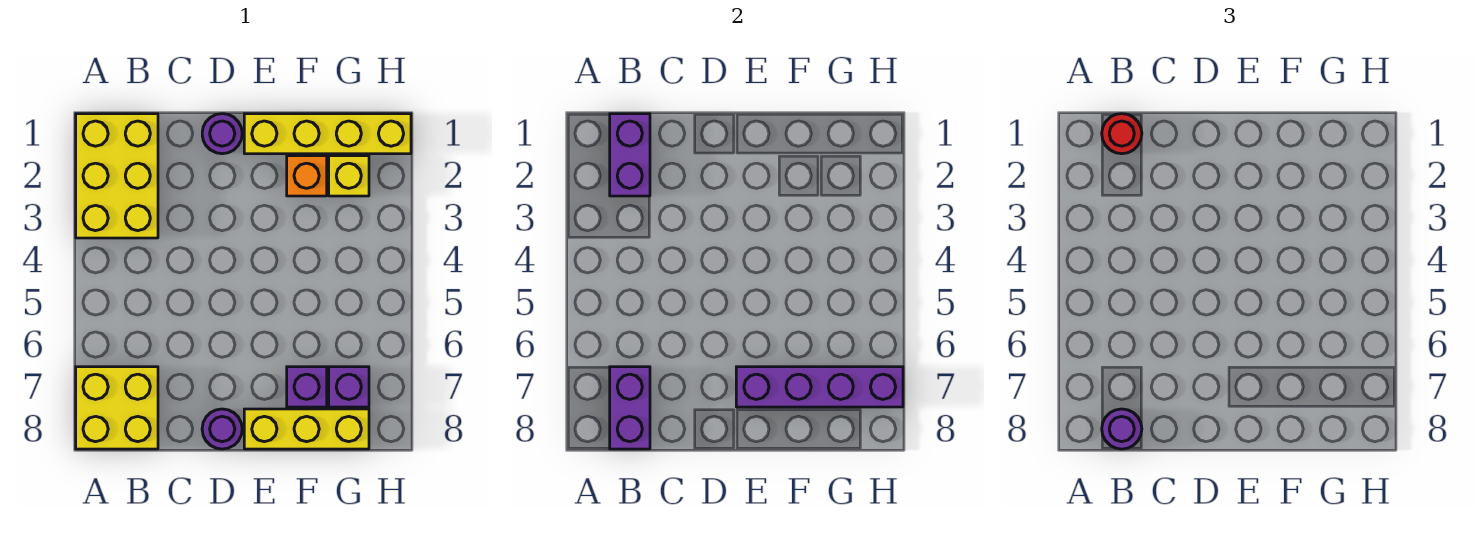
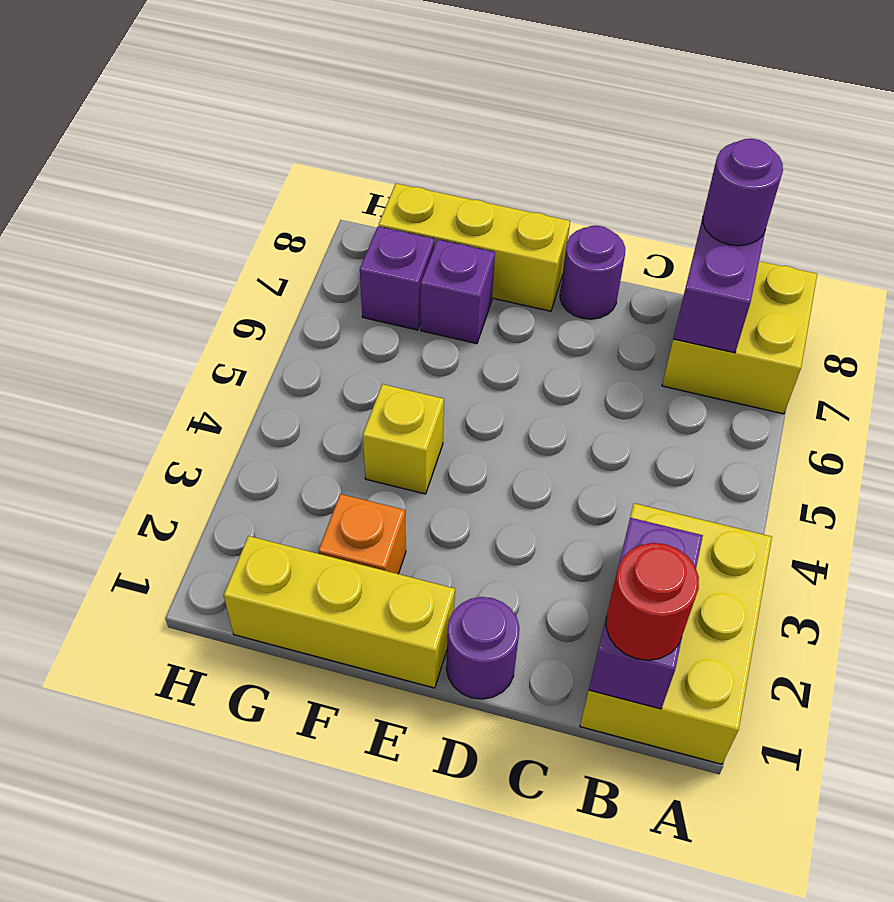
yellow 1x4 brick [244,114,411,154] -> yellow 1x3 brick [224,536,455,688]
purple 1x4 brick [736,367,903,407] -> none
yellow 1x1 brick [329,156,369,196] -> yellow 1x1 brick moved to [363,384,444,494]

